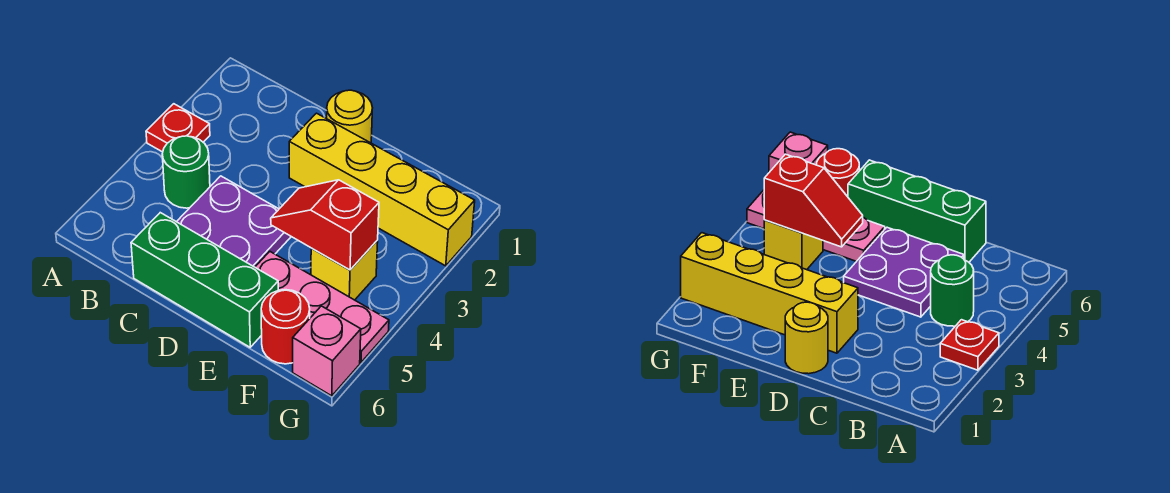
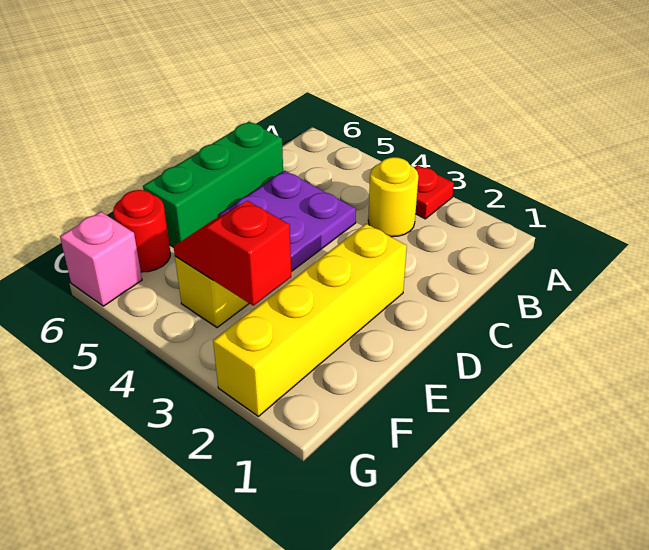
green 1x1 round brick [162,136,210,208] -> none
yellow 1x1 round brick [327,90,372,143] -> yellow 1x1 round brick moved to [368,157,418,237]
red 1x2 slope [271,180,379,270] -> red 1x2 slope turned to [174,201,291,306]
pink 1x3 plate [255,251,389,362] -> none

